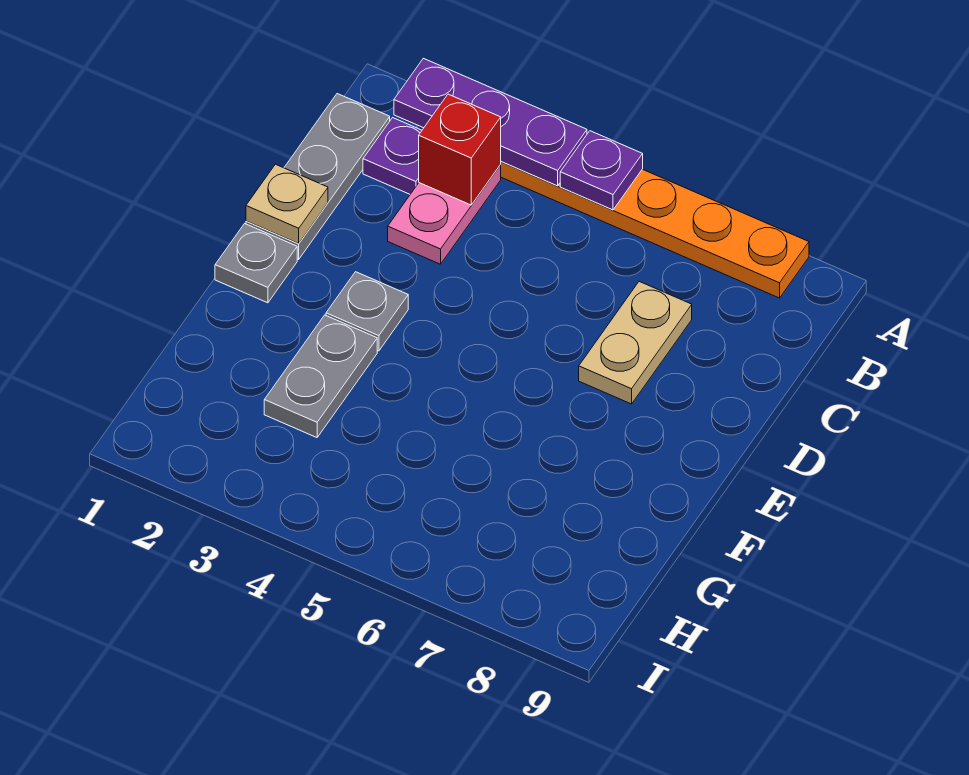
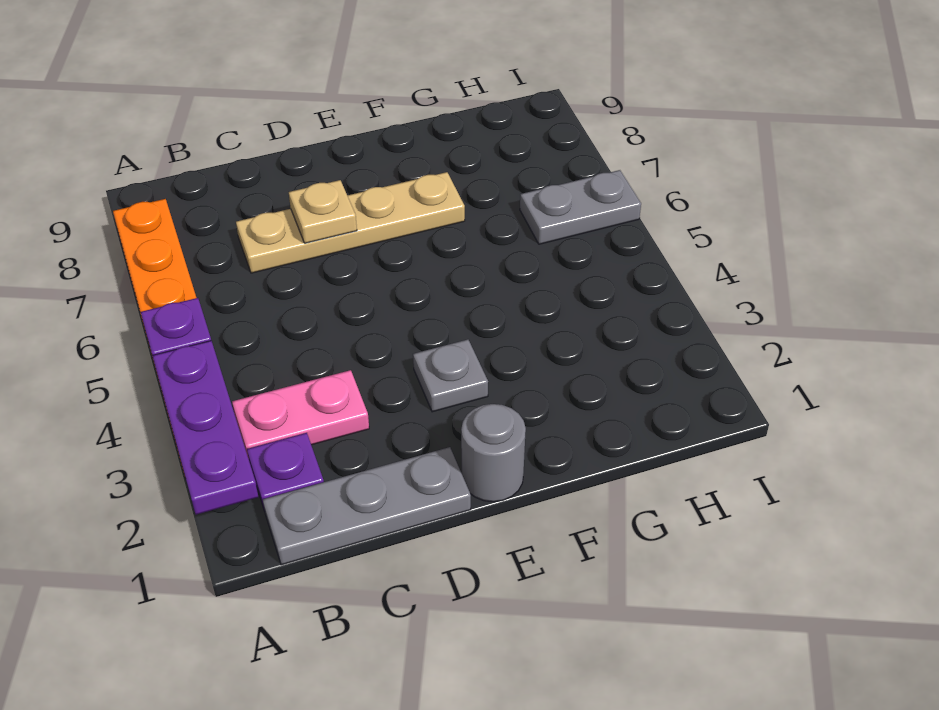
red 1x1 brick [419,94,501,205] -> none
tan 1x2 plate [579,282,692,404] -> tan 1x4 plate [236,172,465,273]
tan 1x1 plate [246,164,328,244] -> tan 1x1 plate moved to [289,180,357,243]
grey 1x1 plate [215,224,297,303] -> grey 1x1 round brick [461,404,526,502]
grey 1x2 plate [264,315,377,438] -> grey 1x2 plate moved to [520,170,641,244]

